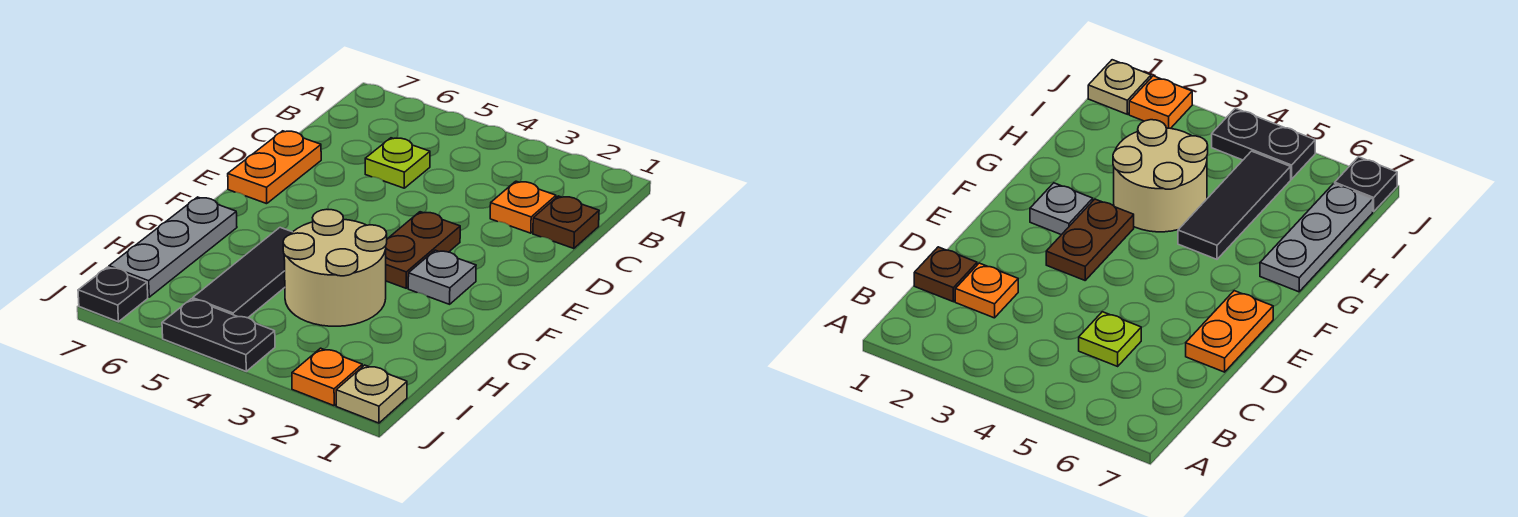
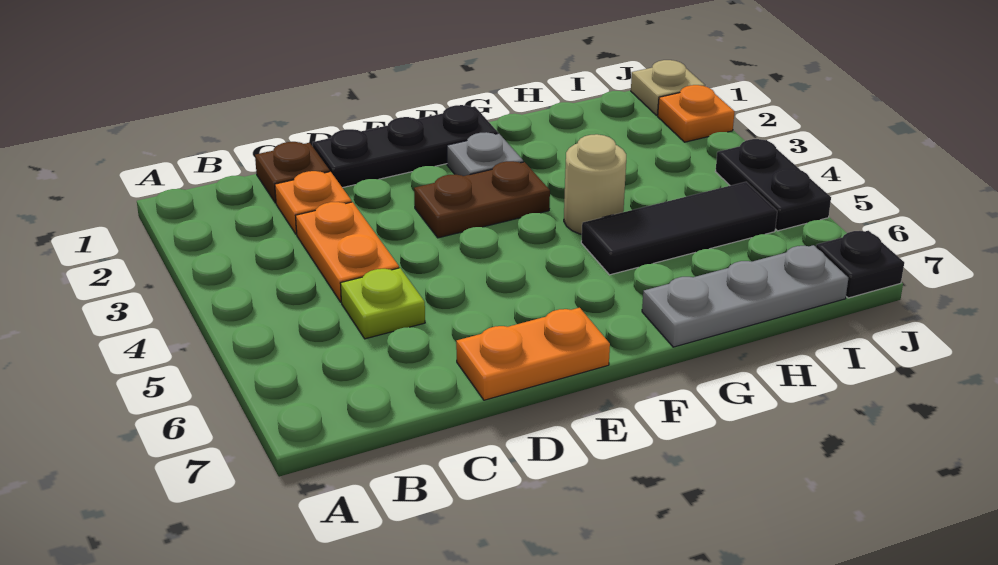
none -> orange 1x2 plate [296,202,399,302]
none -> black 1x3 plate [313,105,498,188]
tan 2x2 round brick [283,209,387,326] -> tan 1x1 round brick [564,134,626,234]

